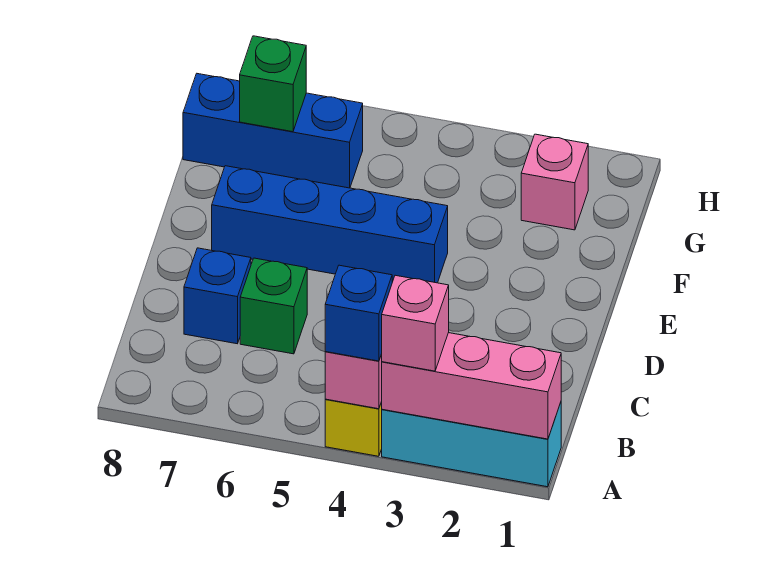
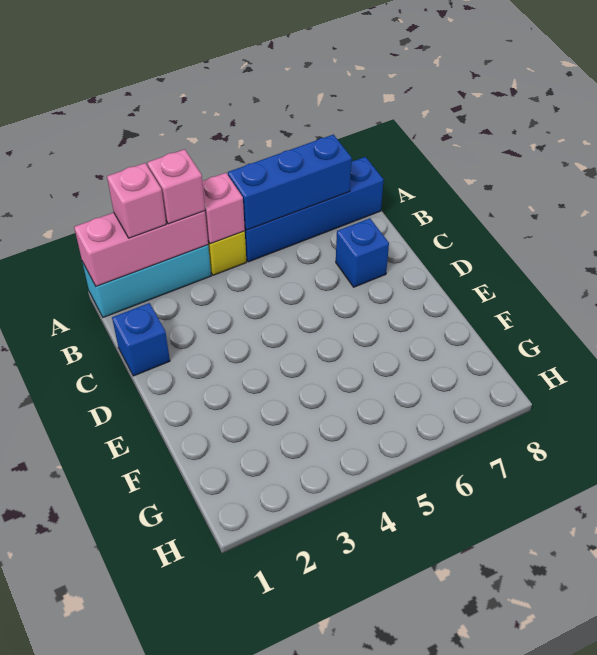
blue 1x1 brick [325,265,392,361] -> blue 1x1 brick moved to [112,303,170,376]
green 1x1 brick [240,258,307,354] -> none
blue 1x4 brick [212,166,448,283] -> blue 1x4 brick moved to [245,157,384,262]
pink 1x1 brick [521,134,588,230] -> pink 1x1 brick moved to [107,163,166,238]
blue 1x3 brick [183,74,363,188] -> blue 1x3 brick moved to [228,135,352,230]
green 1x1 brick [240,36,306,132] -> none

